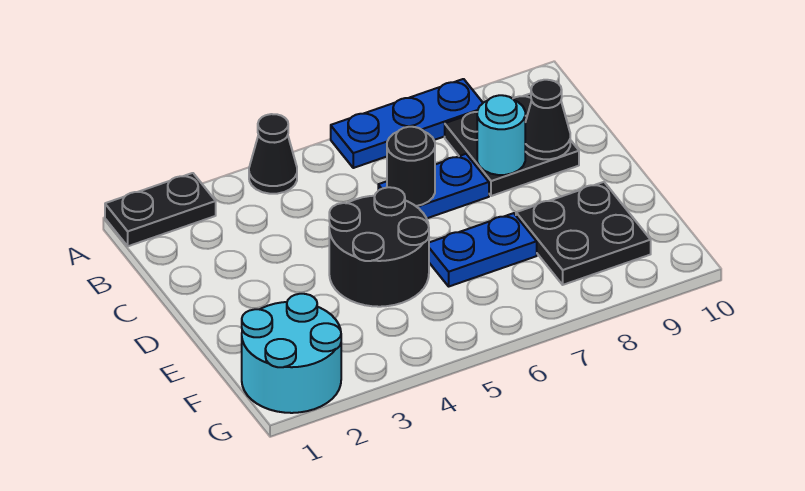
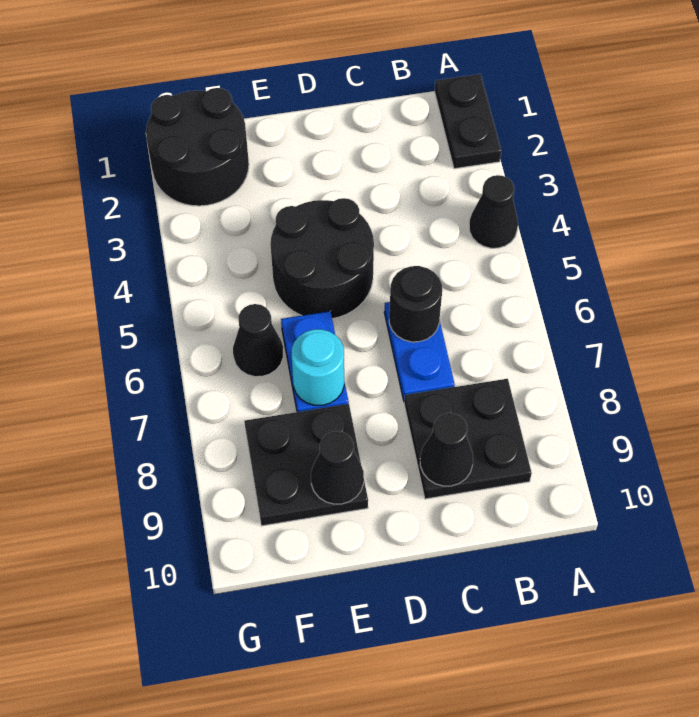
blue 1x3 plate [331,79,483,168] -> none
cyan 1x1 round brick [477,95,525,175] -> cyan 1x1 round brick moved to [292,329,344,405]
none -> black 1x1 cone [311,431,364,504]
cyan 2x2 round brick [242,294,341,413] -> black 2x2 round brick [146,88,249,206]
none -> black 1x1 cone [233,304,283,377]

